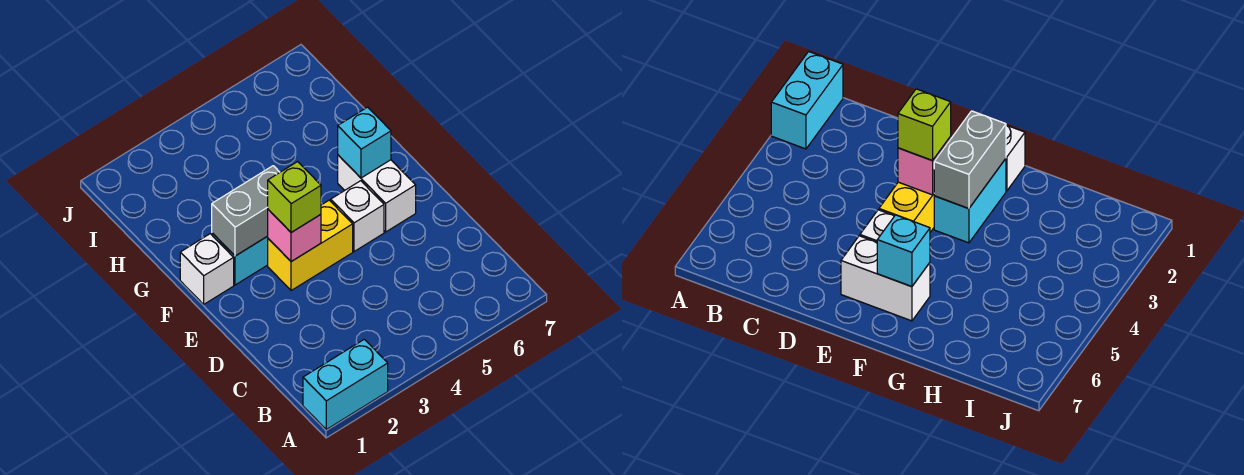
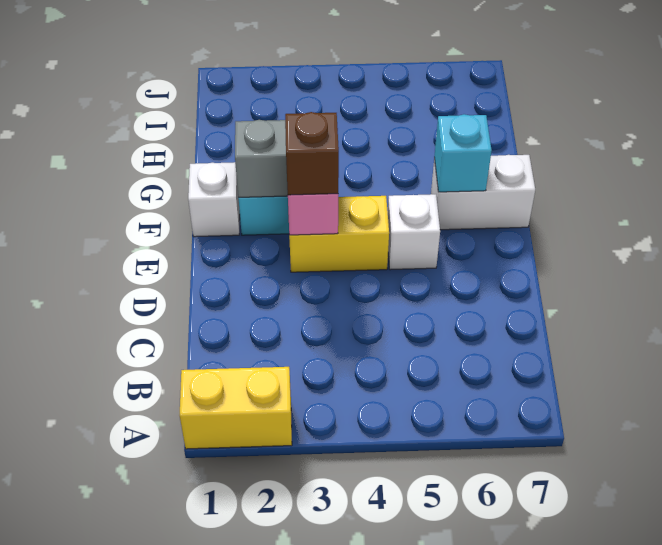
cyan 1x2 brick [303,339,388,429] -> yellow 1x2 brick [180,367,292,449]
lime 1x1 brick [268,162,321,232] -> brown 1x1 brick [285,112,339,195]
white 1x2 brick [338,155,416,232] -> white 1x2 brick turned to [431,155,535,230]

